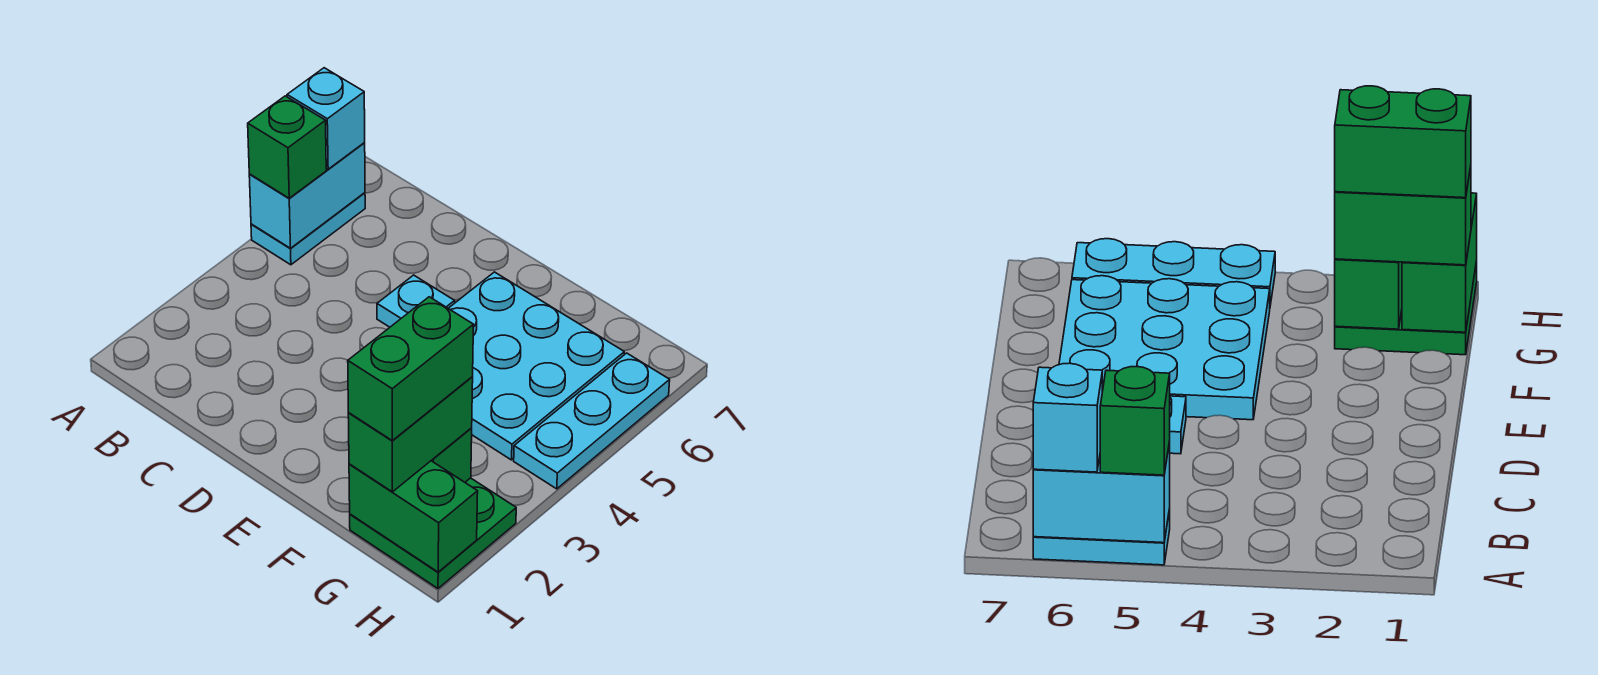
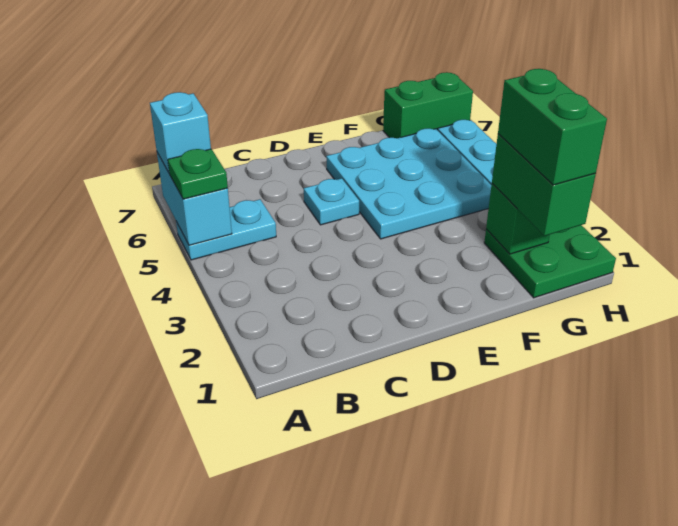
cyan 1x2 plate [251,193,365,265] -> cyan 1x2 plate turned to [176,199,276,260]
green 1x1 brick [248,96,326,198] -> green 1x1 plate [168,149,228,199]
green 1x2 brick [349,461,478,572] -> green 1x2 brick moved to [383,72,473,138]

